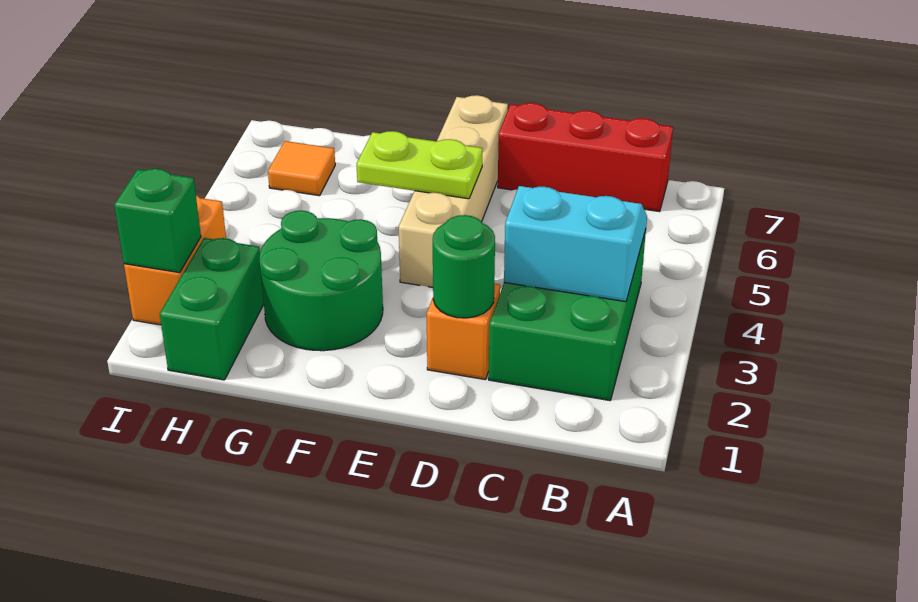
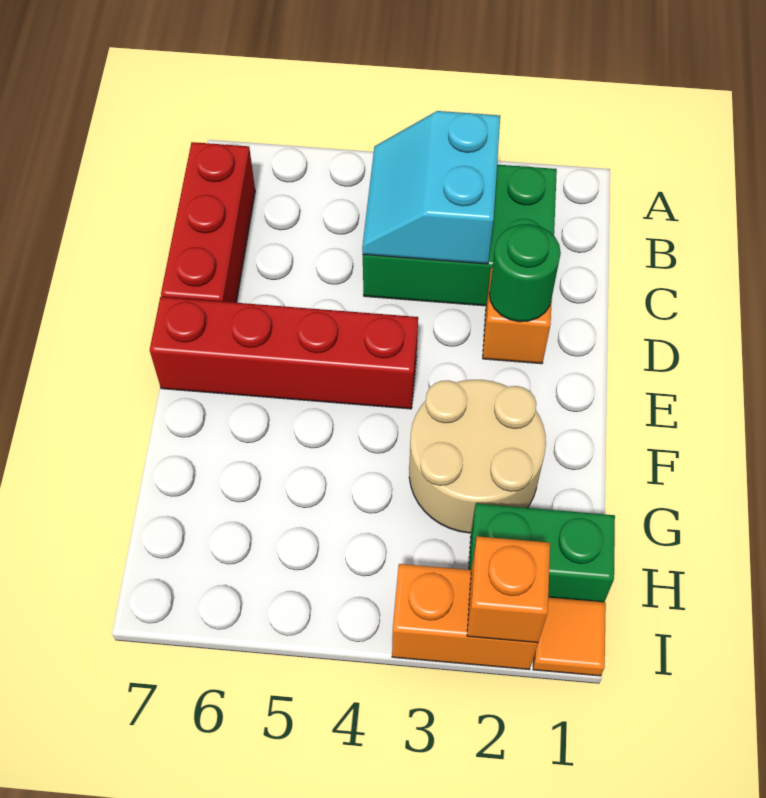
tan 1x4 brick [399,95,508,287] -> red 1x4 brick [150,297,418,409]
lime 1x2 plate [357,131,483,199] -> none
green 2x2 round brick [259,211,383,351] -> tan 2x2 round brick [409,380,546,533]
orange 1x1 tile [268,141,335,196] -> orange 1x1 tile moved to [533,598,606,676]
green 1x1 brick [114,169,201,273] -> orange 1x1 brick [467,536,550,643]

